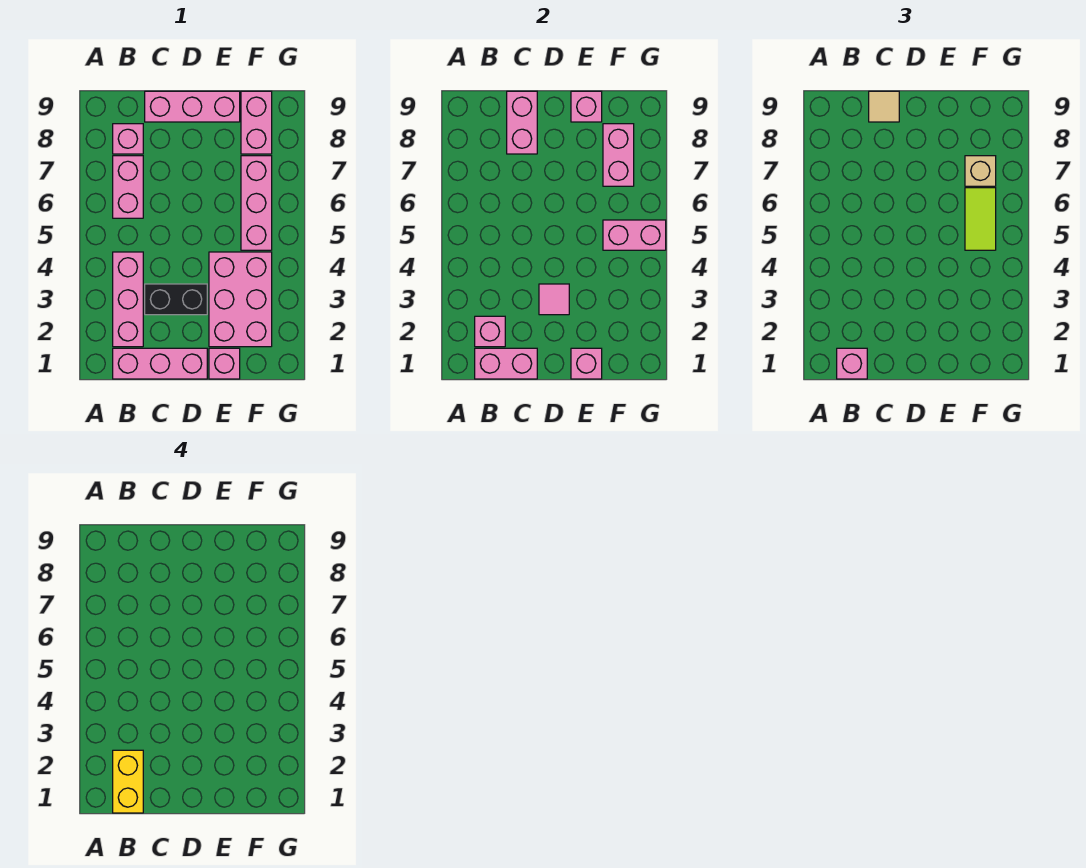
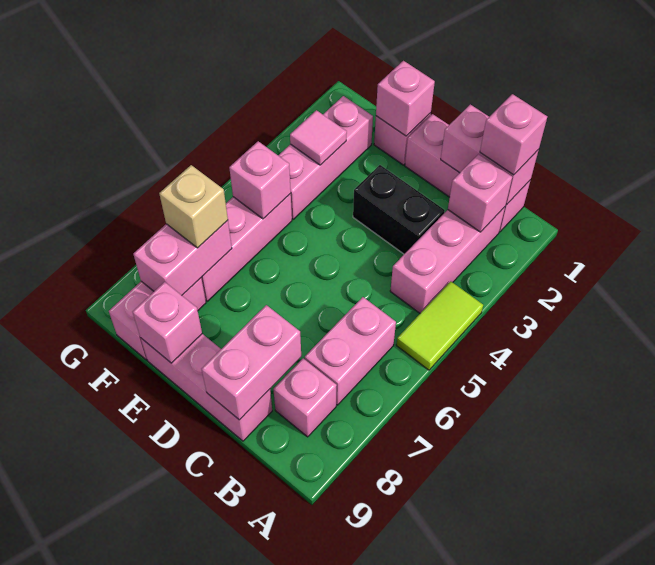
yellow 1x2 brick [113,750,143,813] -> none
tan 1x1 tile [869,91,899,122] -> none
pink 1x1 tile [539,284,569,315] -> pink 1x1 tile moved to [290,110,347,165]
pink 2x3 brick [209,252,272,347] -> pink 1x3 brick [278,96,373,219]
pink 1x2 brick [603,220,666,250] -> pink 1x1 brick [229,141,291,219]
lime 1x2 tile [965,188,996,250] -> lime 1x2 tile moved to [396,281,483,370]

